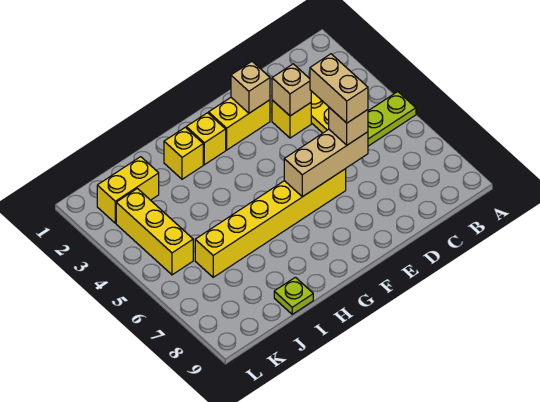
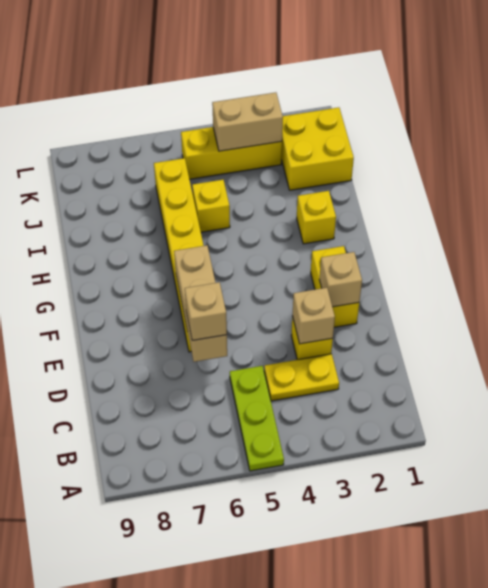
tan 1x2 brick [310,54,368,123] -> tan 1x2 brick moved to [212,92,283,151]
yellow 1x1 brick [186,113,226,165] -> yellow 1x1 brick moved to [192,180,230,232]
lime 1x1 plate [274,277,313,314] -> none
yellow 1x2 brick [97,157,159,223] -> yellow 2x2 brick [282,107,354,190]

